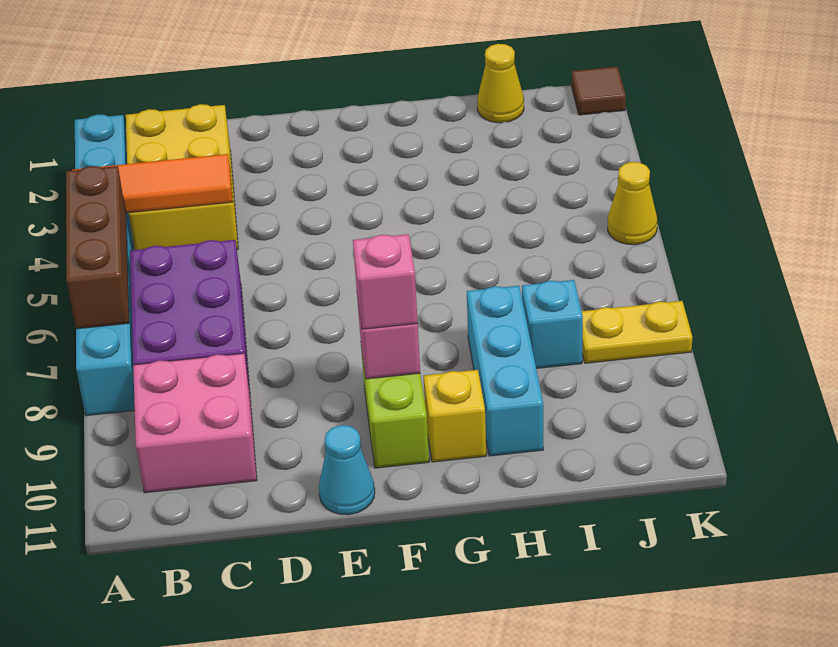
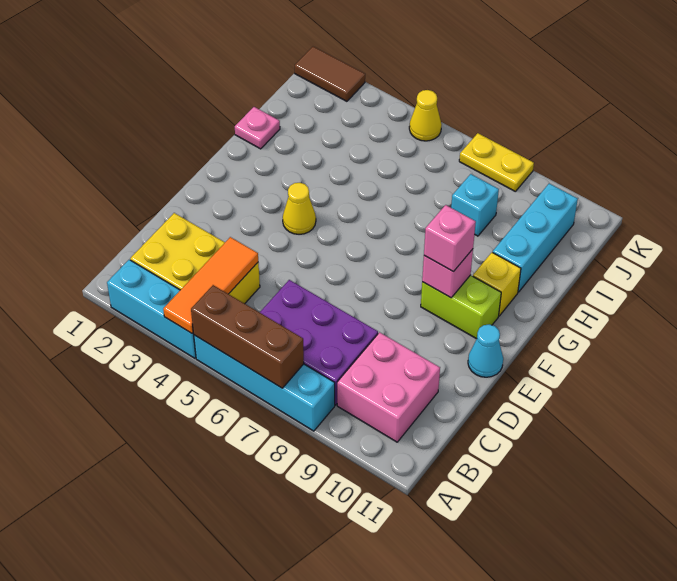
none -> pink 1x1 plate [235,107,280,149]
cyan 1x3 brick [467,286,543,456] -> cyan 1x3 brick turned to [493,183,578,292]
yellow 1x1 cone [477,44,524,123] -> yellow 1x1 cone moved to [283,183,316,234]
yellow 1x2 plate [582,301,692,363] -> yellow 1x2 plate turned to [459,133,534,192]
brown 1x1 tile [571,67,626,115] -> brown 1x2 tile [295,47,365,101]

